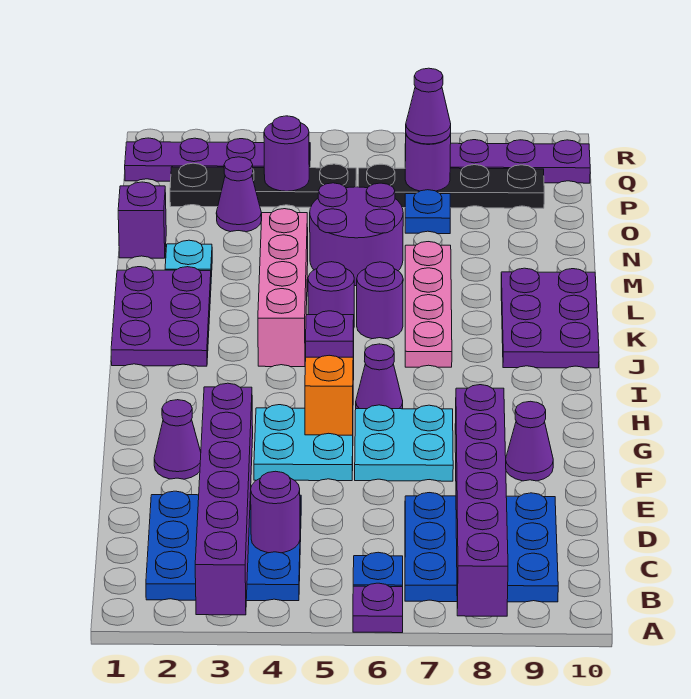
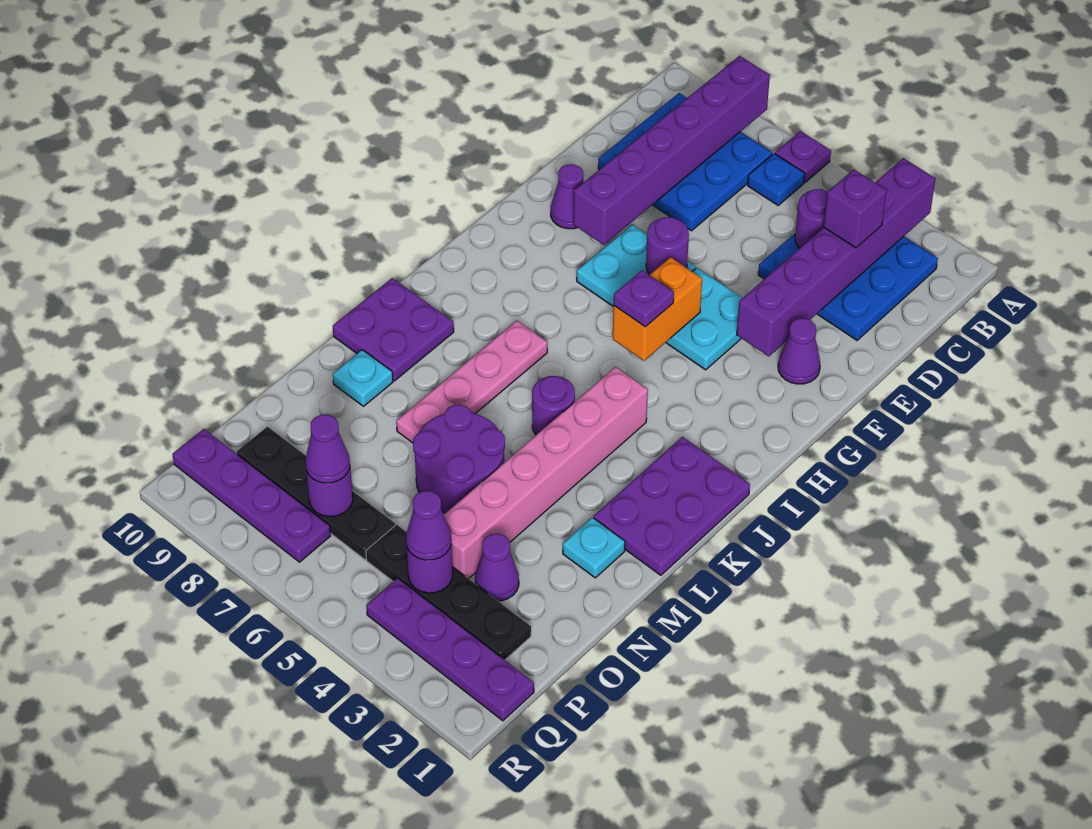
purple 1x1 cone [356,344,403,409] -> purple 1x1 cone moved to [406,491,451,560]
pink 1x4 brick [258,209,308,367] -> pink 1x6 brick [444,367,648,579]
purple 2x3 plate [501,268,599,368] -> purple 2x2 plate [333,278,454,381]
purple 1x1 round brick [357,262,403,339] -> purple 1x1 round brick moved to [646,217,689,275]
none -> cyan 1x1 plate [333,350,393,406]
purple 1x1 brick [118,182,166,258] -> purple 1x1 brick moved to [824,169,887,248]
blue 1x1 plate [405,190,450,234] -> none

